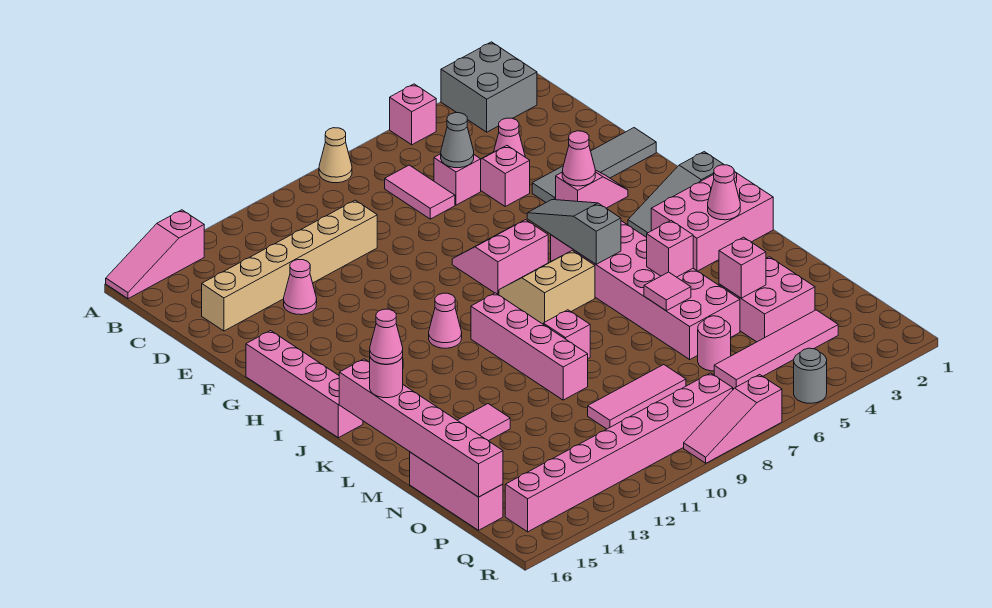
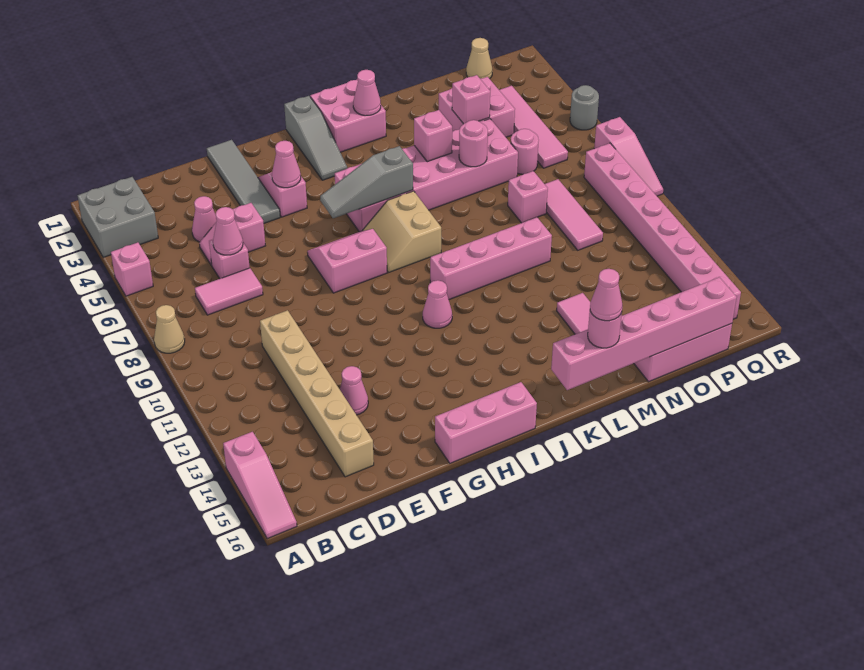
grey 1x1 cone [441,113,474,168] -> pink 1x1 cone [213,207,243,255]
pink 2x2 slope [452,220,548,295] -> pink 2x2 slope turned to [307,229,387,293]
pink 1x4 brick [246,331,363,438] -> pink 1x3 brick [435,382,537,463]
pink 2x3 brick [651,171,773,271] -> pink 2x2 brick [310,79,386,152]
pink 1x1 brick [543,310,590,358] -> pink 1x1 brick moved to [508,171,548,223]
pink 1x1 tile [644,272,691,311] -> pink 1x1 round brick [459,120,488,167]
none -> tan 1x1 cone [466,38,492,79]

